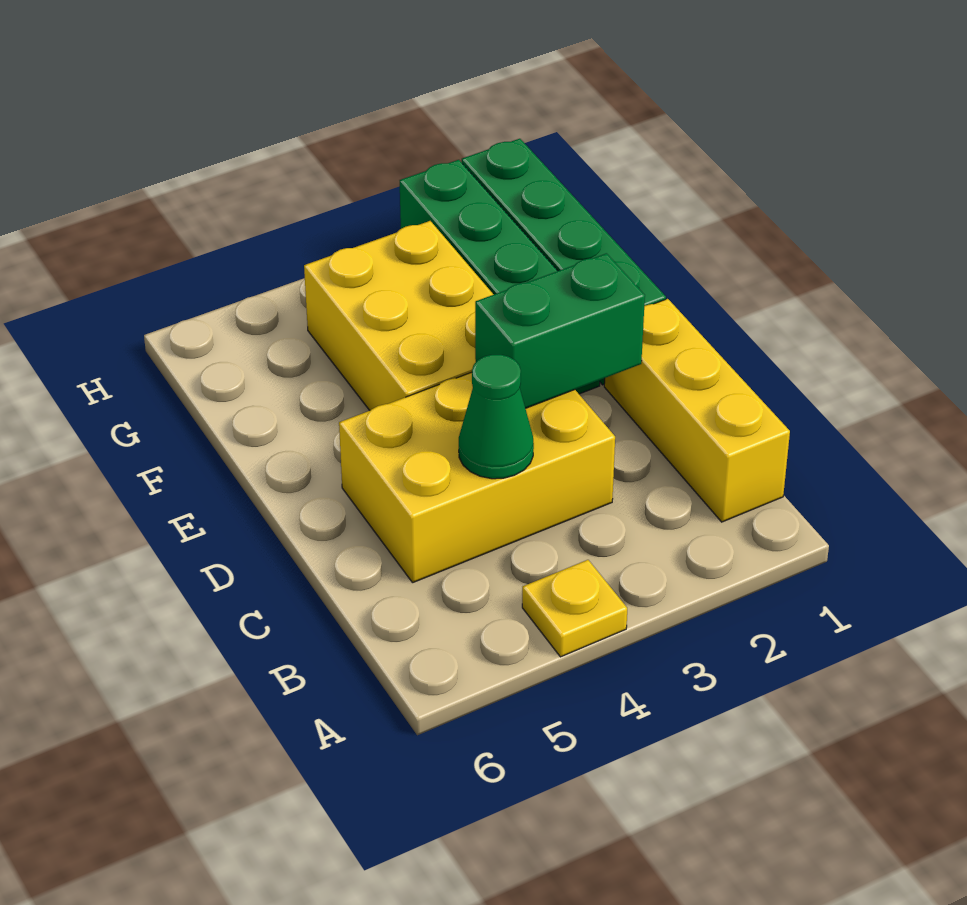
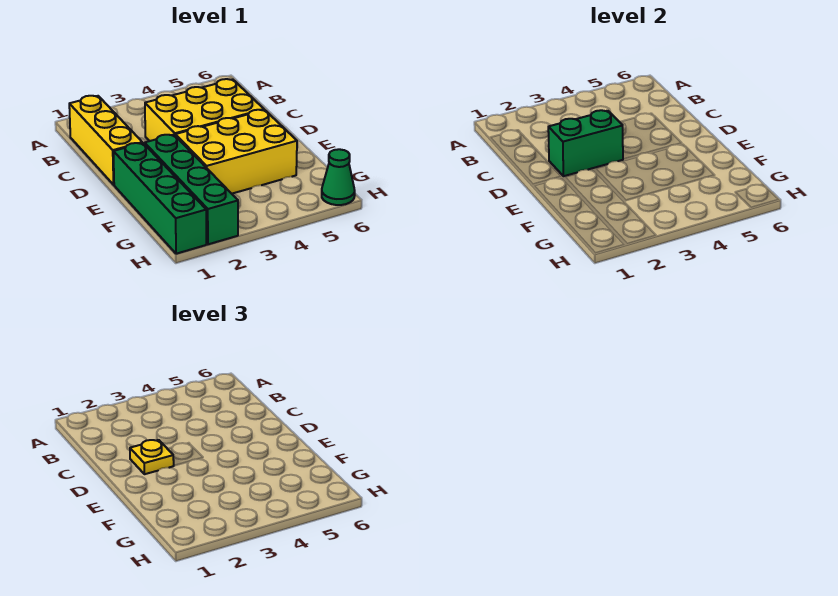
yellow 1x1 plate [522,560,627,657] -> yellow 1x1 plate moved to [130,440,174,474]
green 1x1 cone [459,355,534,479] -> green 1x1 cone moved to [322,149,355,205]
yellow 2x3 brick [304,221,494,410] -> yellow 2x3 brick turned to [175,110,297,194]

